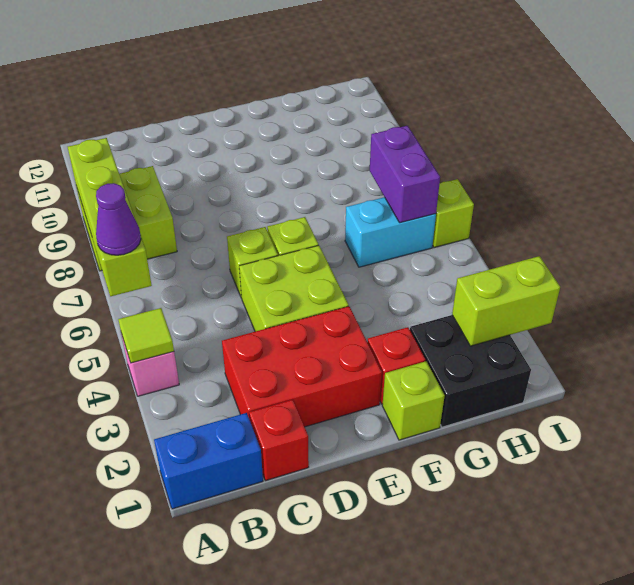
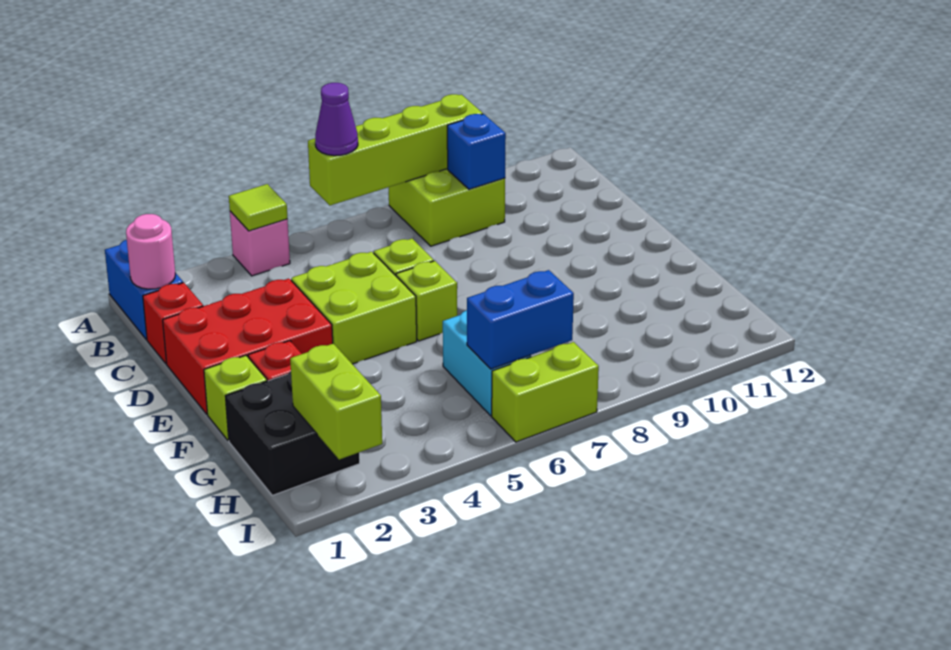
none -> pink 1x1 round brick [126,214,175,289]
none -> blue 1x1 brick [447,114,506,189]
red 2x3 brick [222,306,382,427] -> red 2x3 brick turned to [163,279,333,414]
purple 1x2 brick [370,126,440,223] -> blue 1x2 brick [467,270,574,369]
lime 1x1 brick [433,179,474,248] -> lime 1x2 brick [492,342,599,442]

